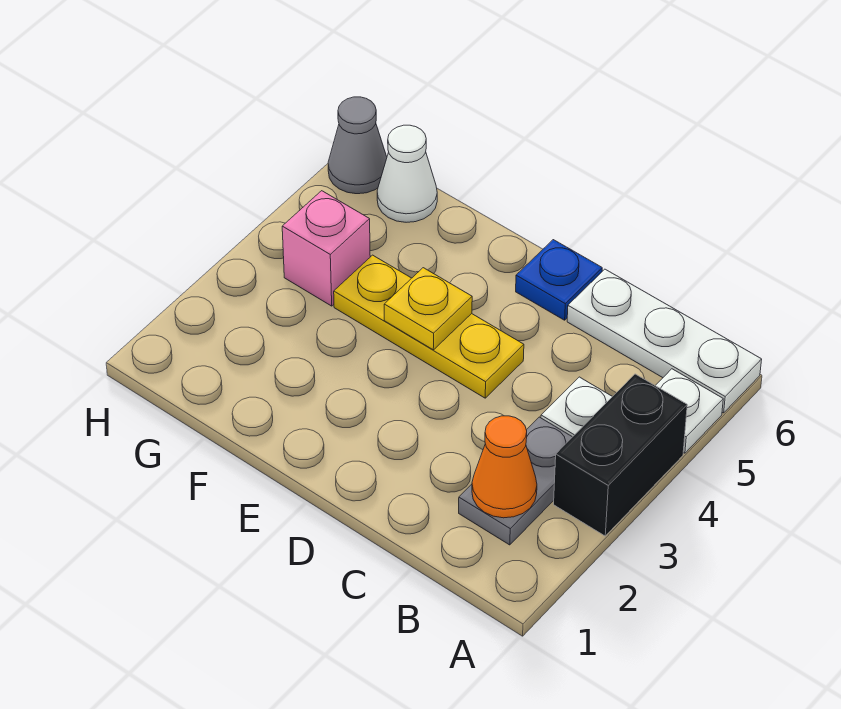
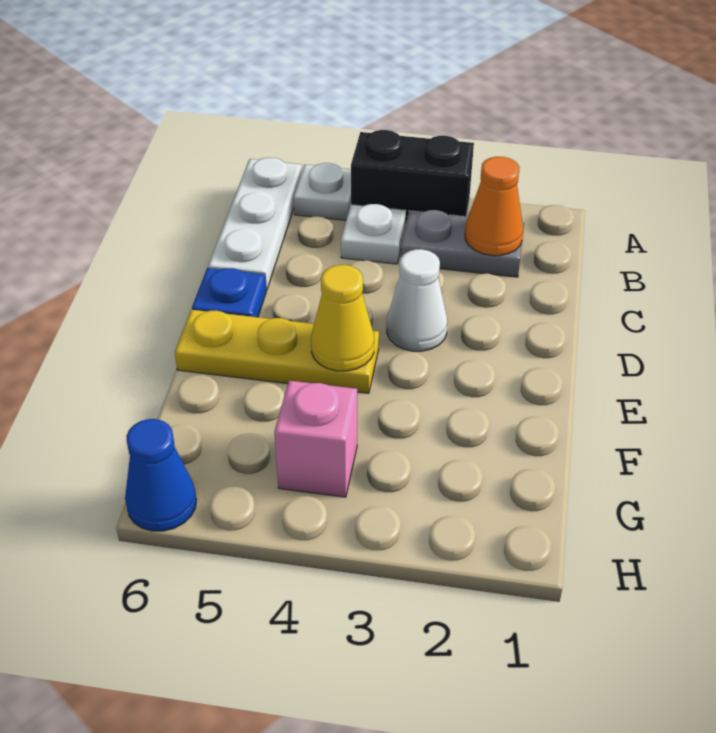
yellow 1x3 plate [334,255,524,398] -> yellow 1x3 plate turned to [175,310,379,393]
yellow 1x1 plate [384,268,472,350] -> yellow 1x1 cone [311,265,374,371]
white 1x1 cone [377,125,437,222] -> white 1x1 cone moved to [387,249,447,351]
grey 1x1 cone [328,97,387,194] -> blue 1x1 cone [125,419,197,531]

